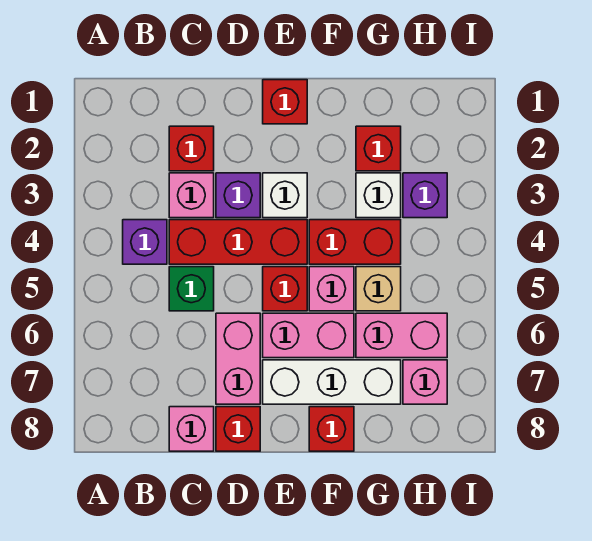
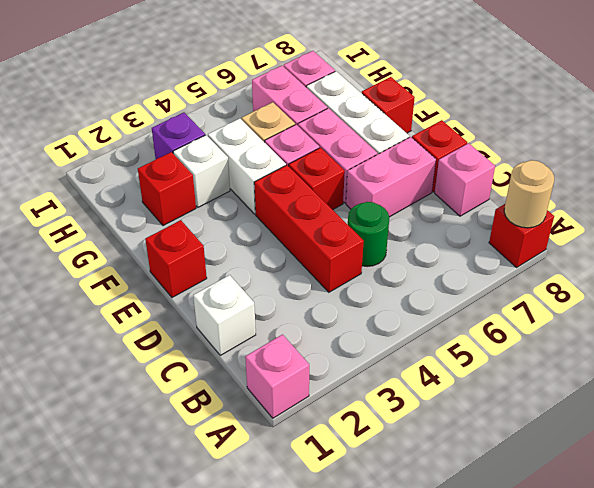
none -> tan 1x1 round brick [504,160,554,228]
purple 1x1 brick [123,220,167,264] -> none
red 1x1 brick [169,126,214,171] -> red 1x1 brick moved to [489,204,554,267]
pink 1x1 brick [169,173,214,218] -> pink 1x1 brick moved to [245,335,309,418]
green 1x1 brick [169,267,214,311] -> green 1x1 round brick [348,202,389,267]
purple 1x1 brick [216,173,260,218] -> none
white 1x1 brick [263,173,307,218] -> white 1x1 brick moved to [193,275,256,355]
red 1x2 brick [309,220,401,264] -> white 1x2 brick [208,118,286,214]

